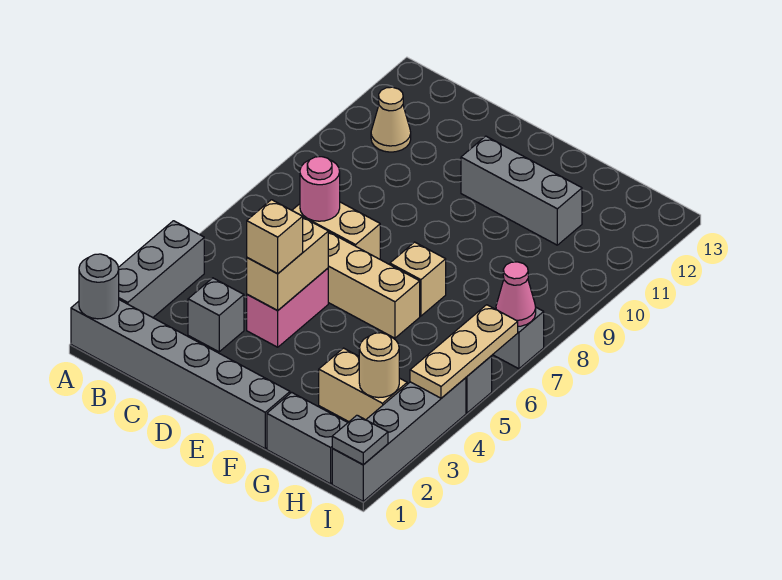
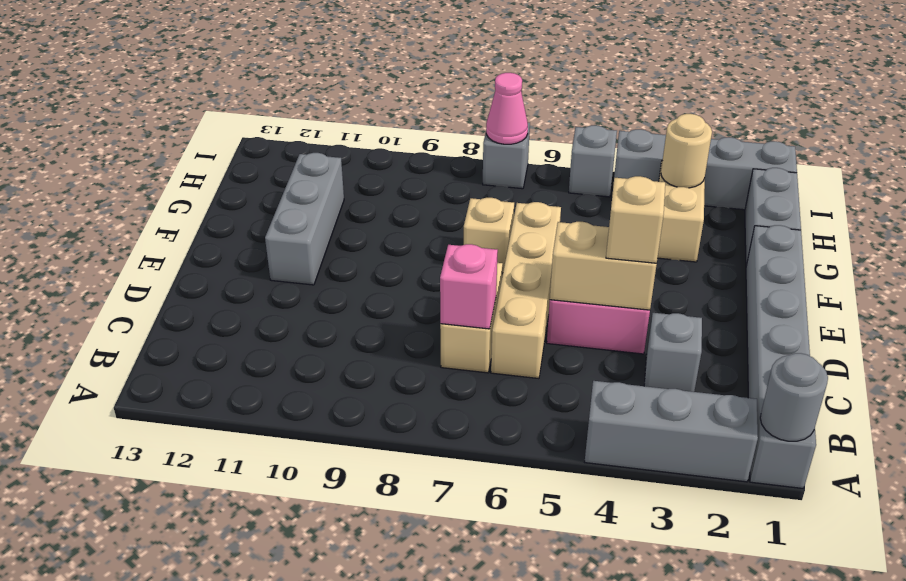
tan 1x1 cone [371,87,411,152] -> none
pink 1x1 round brick [300,157,340,221] -> pink 1x1 brick [440,244,498,329]
grey 1x1 plate [332,415,388,465] -> none
tan 1x3 plate [410,305,518,398] -> none

